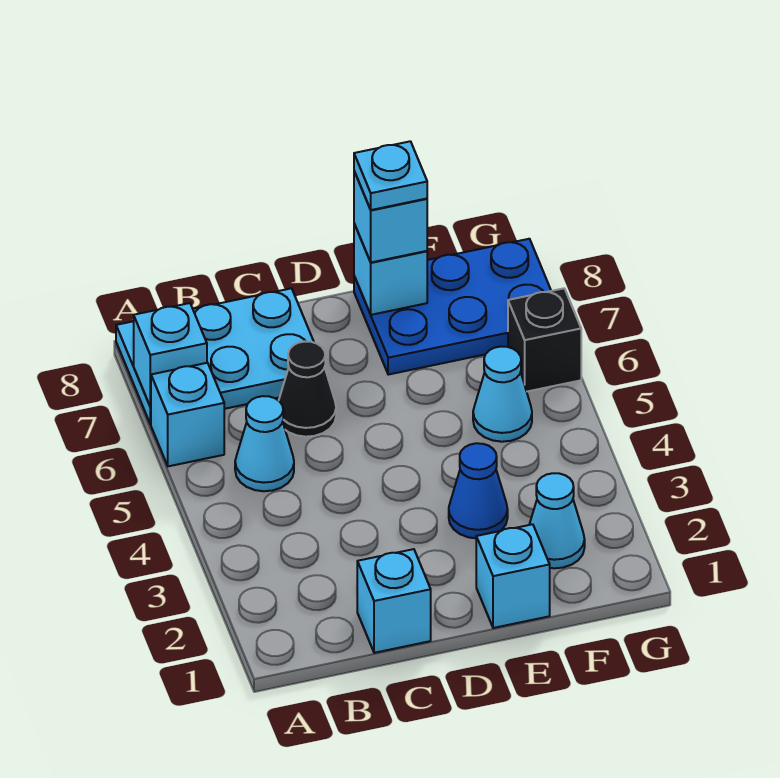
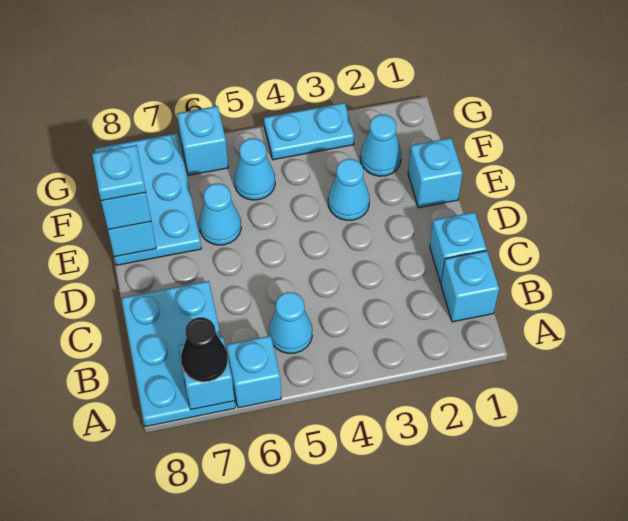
none -> cyan 1x1 brick [441,251,499,322]
black 1x1 cone [279,342,336,437] -> black 1x1 cone moved to [181,317,228,382]
blue 1x1 cone [449,443,508,538] -> cyan 1x1 cone [328,159,370,220]
none -> cyan 1x1 cone [199,183,241,245]
blue 2x3 plate [354,239,551,375] -> cyan 2x3 plate [95,133,202,265]
none -> cyan 1x2 plate [264,103,354,160]
black 1x1 brick [508,288,581,391] -> cyan 1x1 brick [177,106,228,175]

